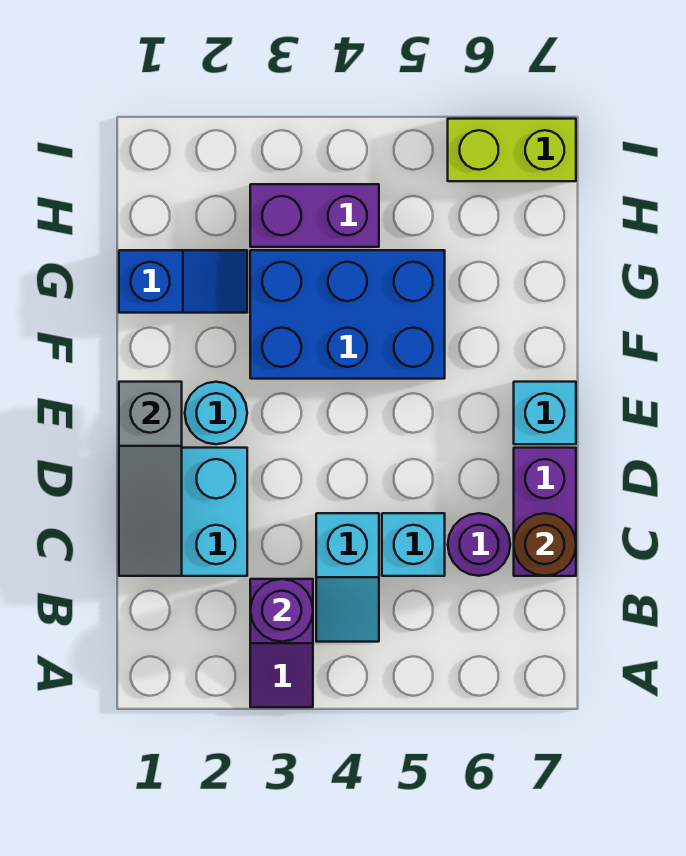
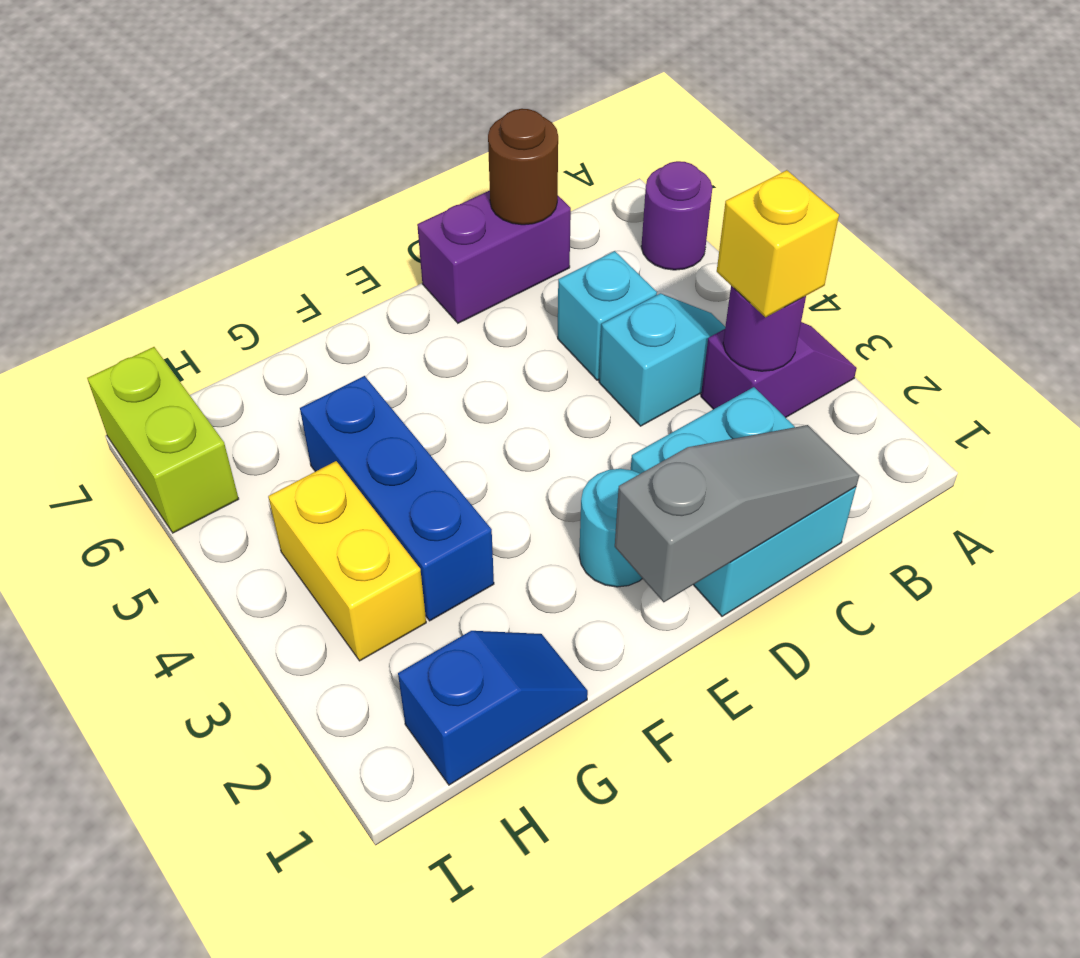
none -> yellow 1x1 brick [717,170,839,317]
purple 1x1 round brick [448,513,510,576] -> purple 1x1 round brick moved to [641,161,712,270]
cyan 1x1 brick [514,382,576,444] -> none
blue 2x3 brick [250,250,445,379] -> blue 1x3 brick [300,376,494,621]
blue 1x2 slope [119,250,247,313] -> blue 1x2 slope turned to [398,631,588,785]
purple 1x2 brick [250,184,379,247] -> yellow 1x2 brick [268,461,426,661]

